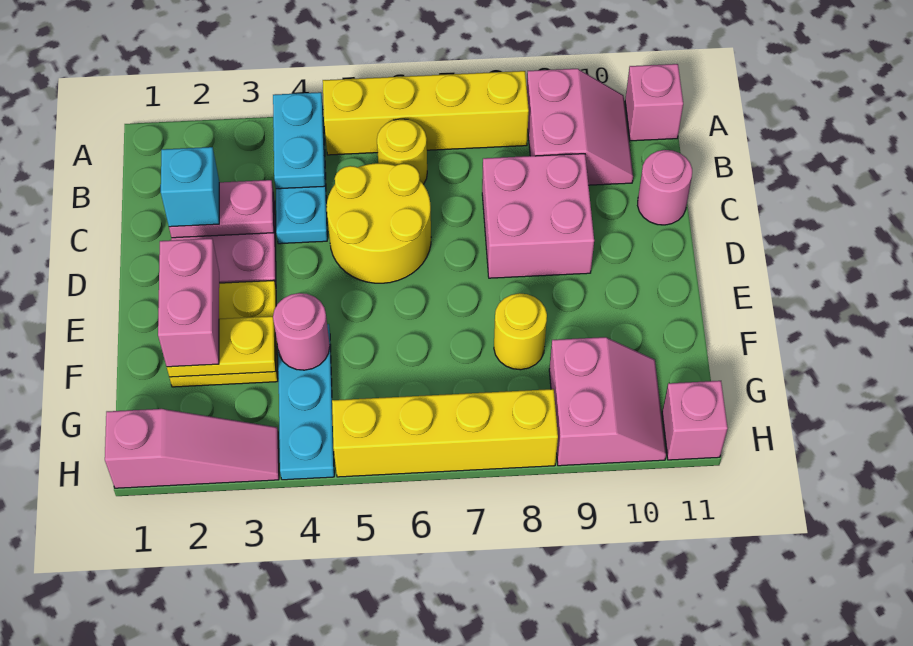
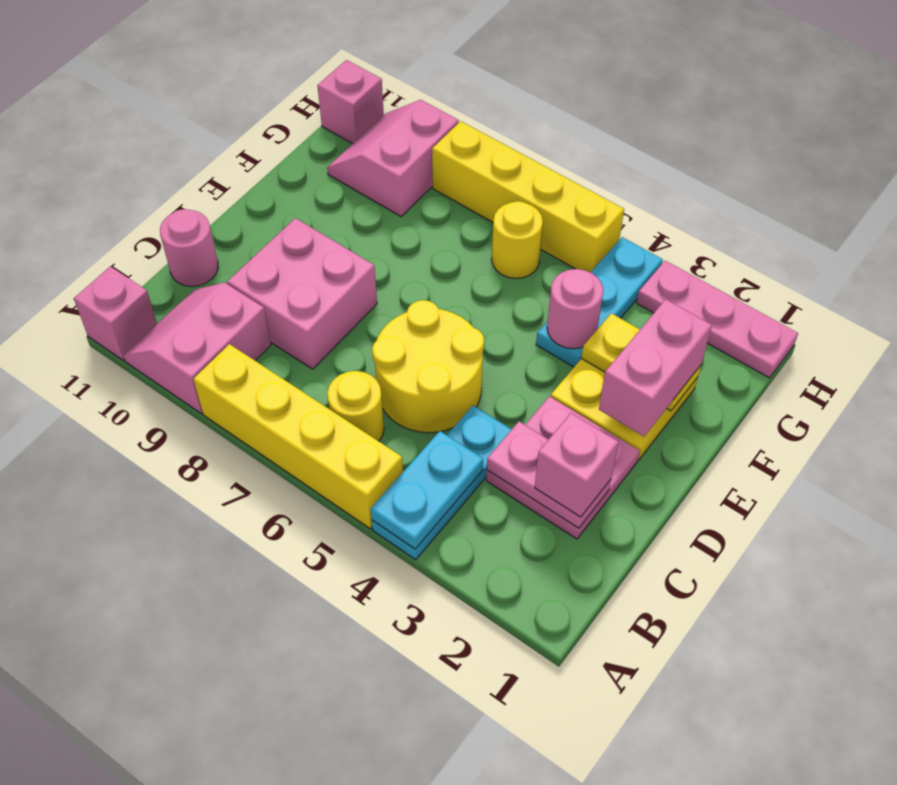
cyan 1x1 brick [161,147,219,227] -> pink 1x1 brick [535,413,619,517]
yellow 1x1 round brick [494,293,547,370] -> yellow 1x1 round brick moved to [492,201,543,278]
pink 1x3 slope [105,409,279,488] -> pink 1x3 plate [637,261,798,378]

